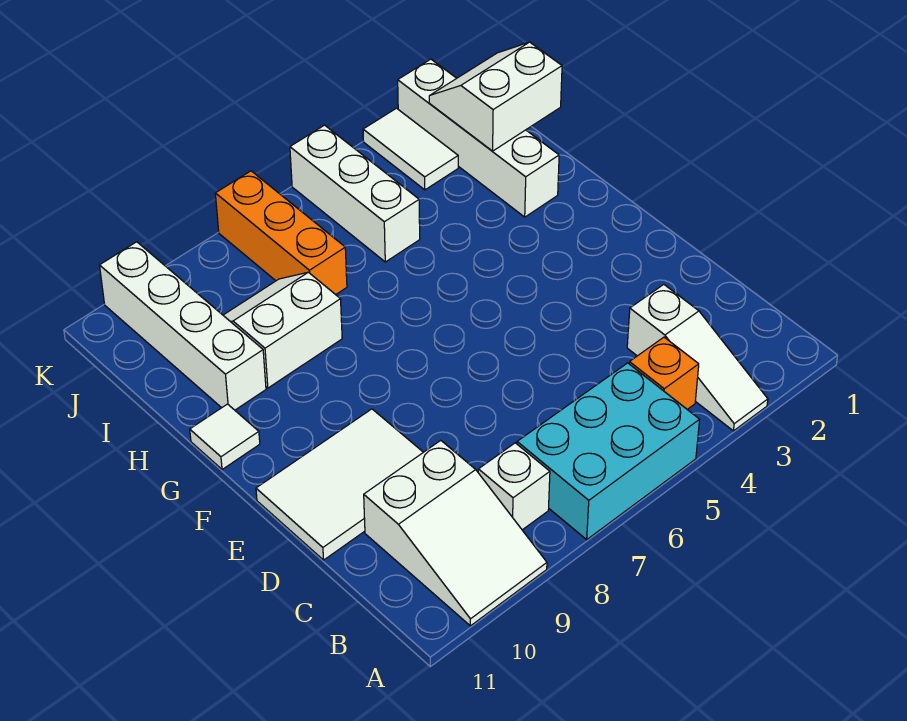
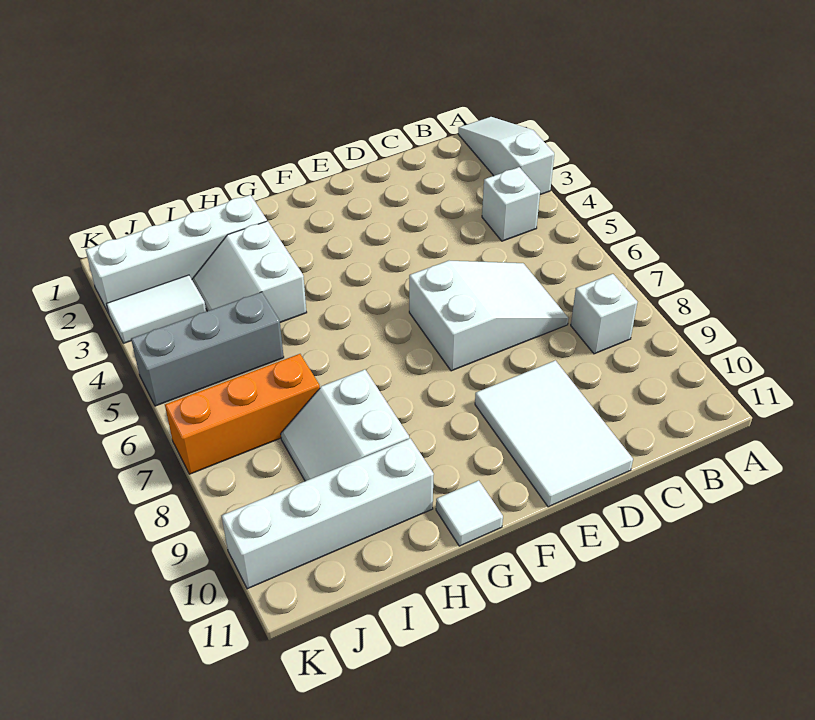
white 1x3 slope [627,285,768,431] -> white 1x3 slope turned to [458,117,554,195]
cyan 2x3 brick [517,363,700,539] -> none
white 2x3 slope [364,440,547,626] -> white 2x3 slope moved to [409,261,569,371]
orange 1x1 brick [629,337,699,409] -> white 1x1 brick [482,167,540,241]
white 2x2 slope [429,42,562,151] -> white 2x2 slope moved to [192,221,307,322]
white 1x3 brick [290,125,420,262] -> grey 1x3 brick [131,292,284,406]

